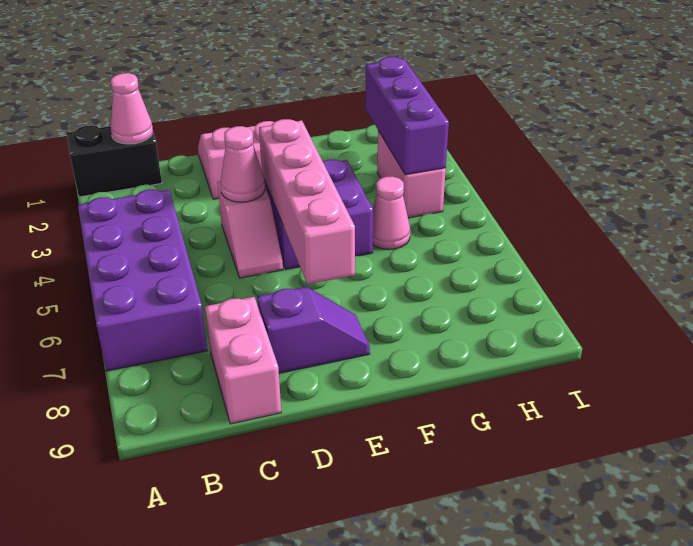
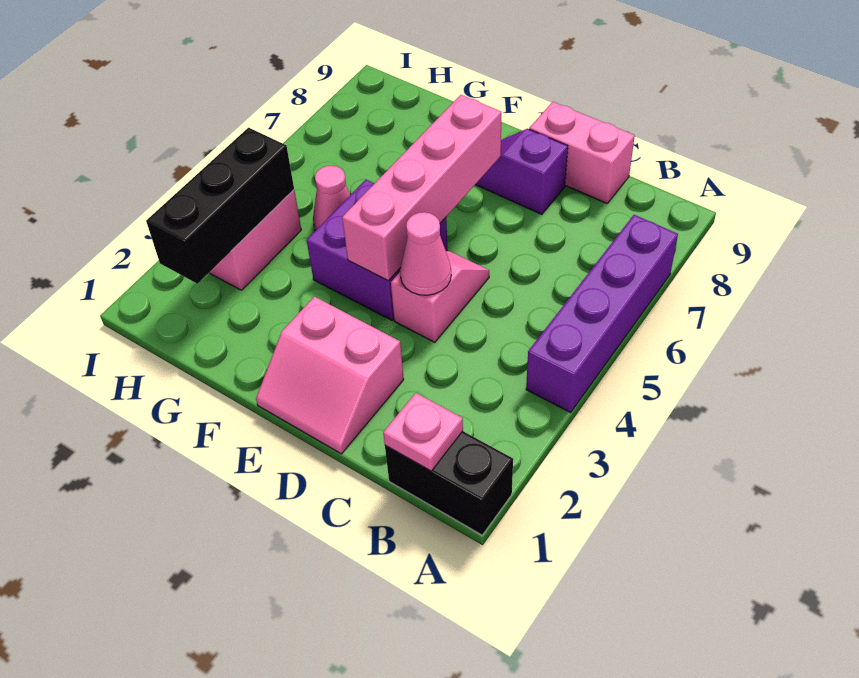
purple 2x4 brick [78,189,207,371] -> purple 1x4 brick [526,215,678,412]
pink 1x1 cone [110,73,153,144] -> pink 1x1 plate [383,393,463,471]
pink 1x2 brick [205,297,281,424] -> pink 1x2 brick turned to [529,102,635,203]
purple 1x3 brick [365,57,449,175] -> black 1x3 brick [146,128,294,284]

